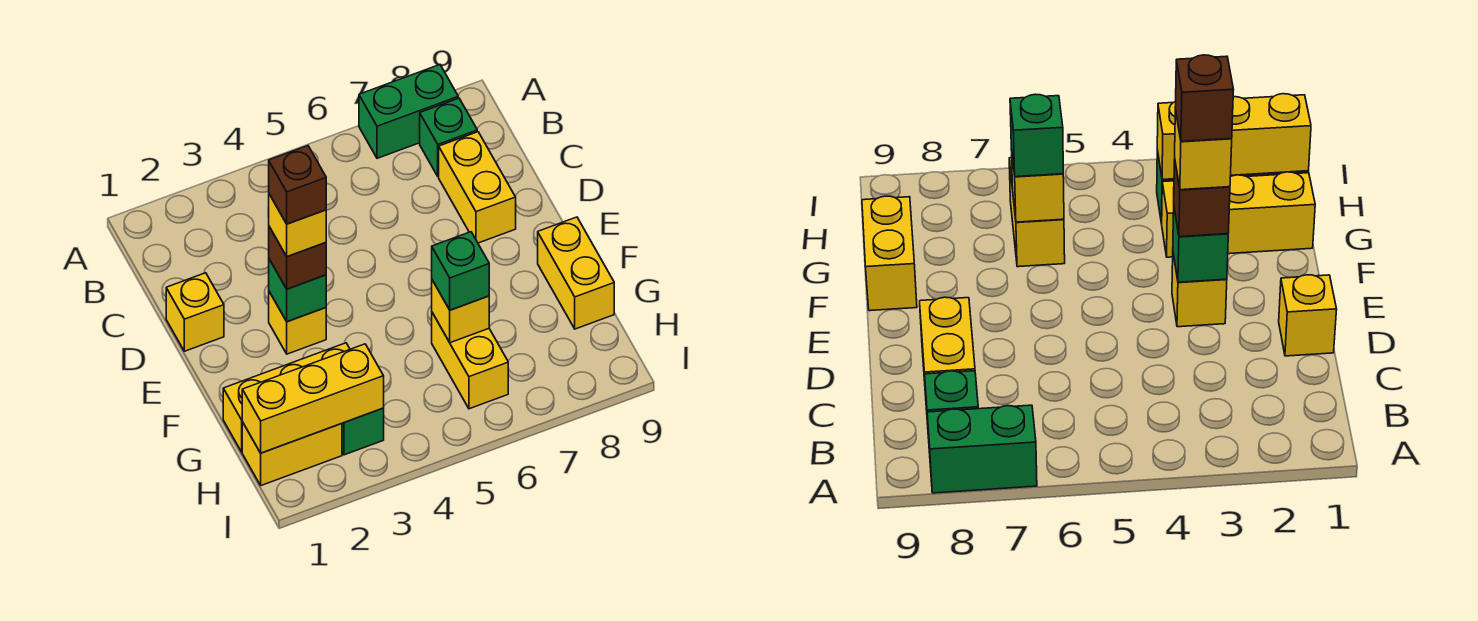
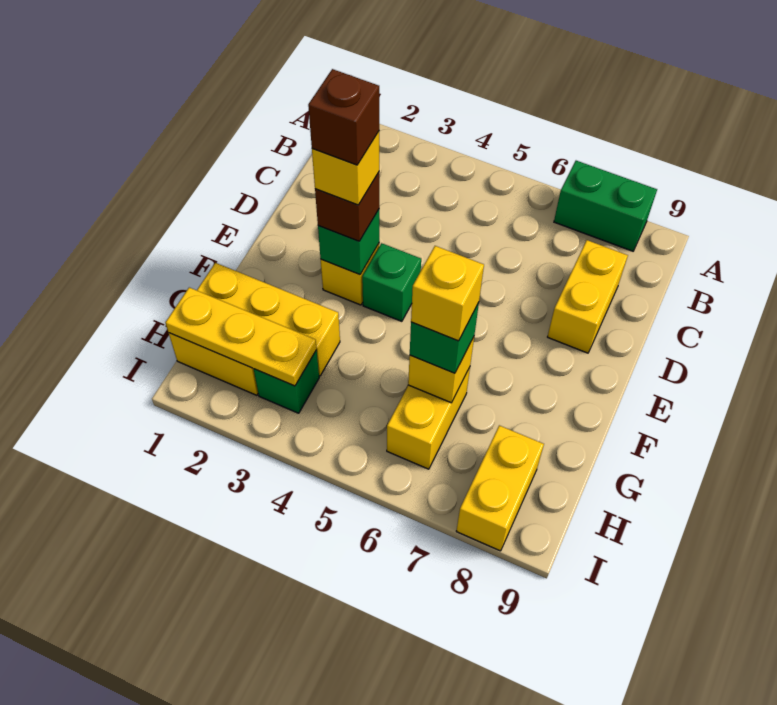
green 1x1 brick [420,98,477,177] -> green 1x1 brick moved to [362,243,421,321]
yellow 1x1 brick [166,273,224,351] -> yellow 1x1 brick moved to [411,246,484,341]
yellow 1x2 brick [538,217,614,329] -> yellow 1x2 brick moved to [456,425,544,551]
yellow 1x3 brick [242,344,384,453] -> yellow 1x3 plate [165,287,317,386]

